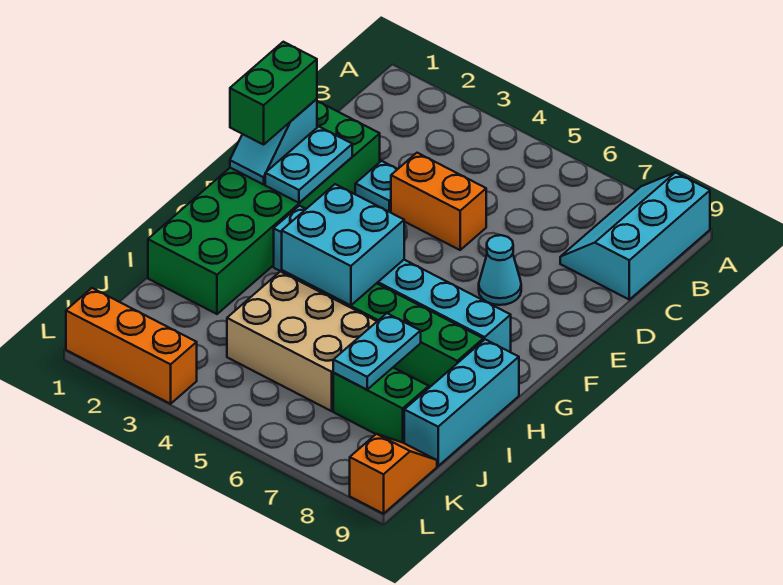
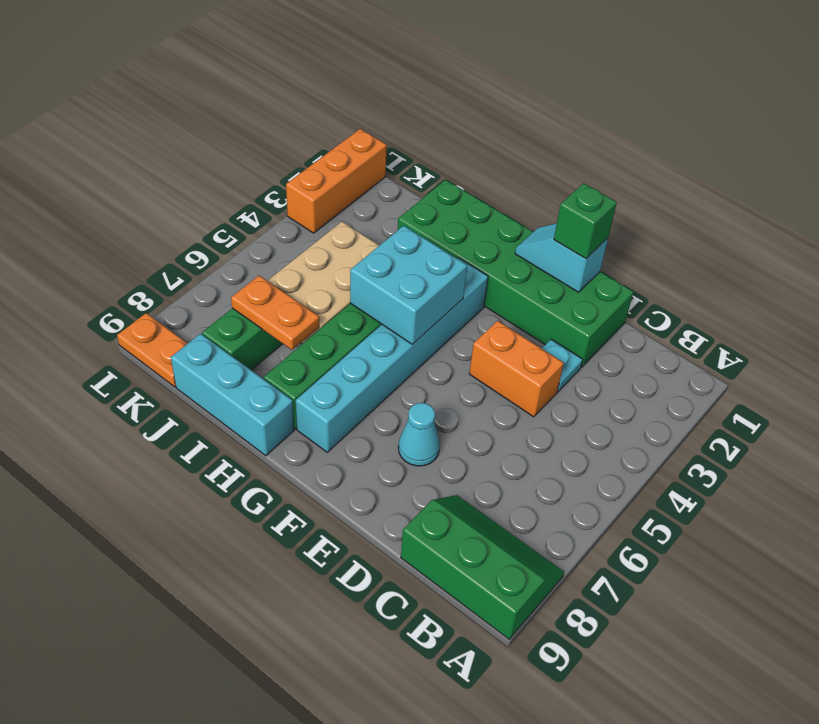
cyan 2x3 slope [560,172,710,300] -> green 2x3 slope [401,495,564,639]
orange 1x2 brick [391,153,486,250] -> orange 1x2 brick turned to [469,321,564,417]
green 1x2 brick [230,42,317,145] -> green 1x1 brick [554,183,617,259]
cyan 1x2 plate [265,127,352,203] -> none
cyan 1x2 plate [333,313,421,389] -> orange 1x2 plate [231,276,319,350]
orange 1x2 slope [350,434,437,514] -> orange 1x2 plate [117,313,188,387]

